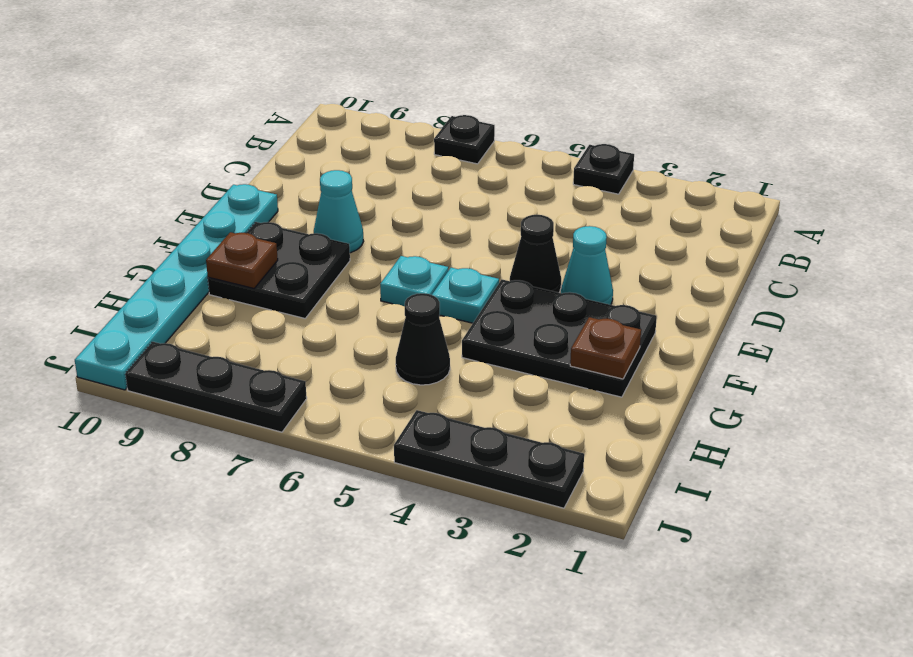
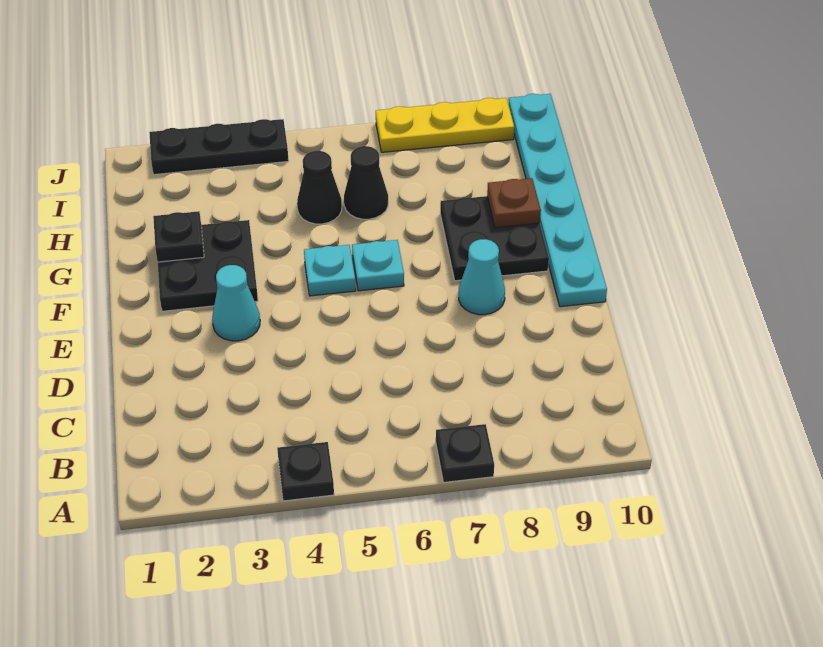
black 1x1 cone [510,215,561,293] -> black 1x1 cone moved to [344,146,388,219]
black 2x3 plate [462,280,657,397] -> black 2x2 plate [158,220,258,311]
brown 1x1 plate [570,317,641,379] -> black 1x1 plate [153,211,204,262]
black 1x3 plate [125,342,307,432] -> yellow 1x3 plate [376,98,514,152]

